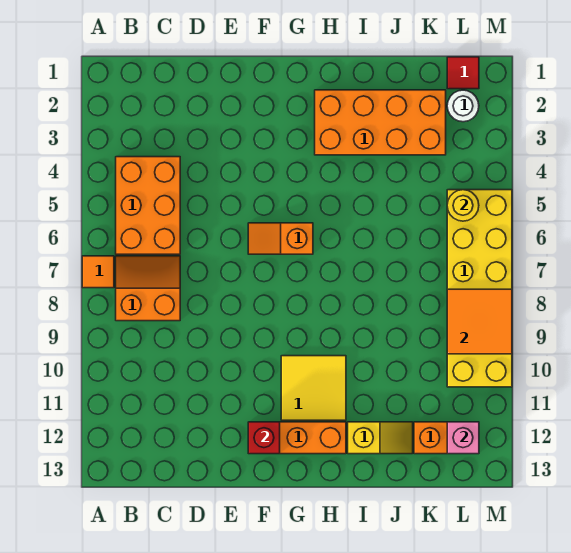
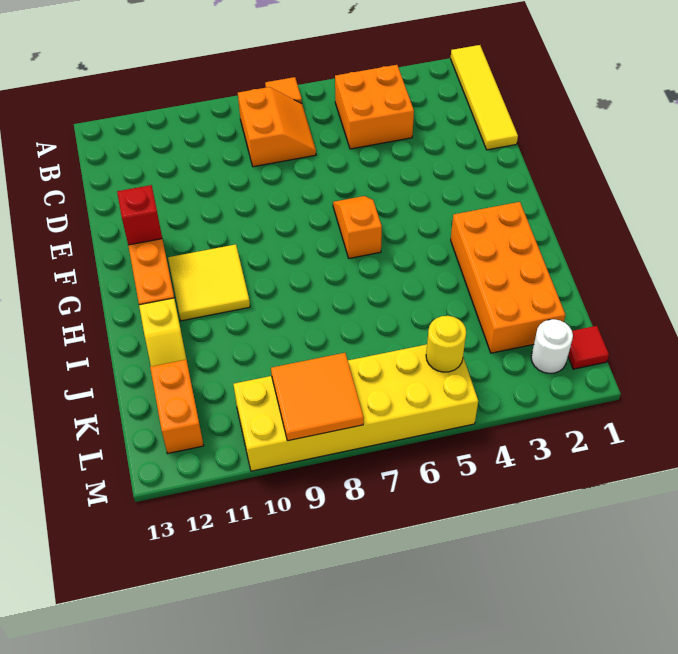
none -> yellow 1x4 tile [451,45,518,150]
orange 2x3 brick [116,157,180,254] -> orange 2x2 brick [335,65,414,149]
pink 1x1 brick [447,422,479,454] -> none

